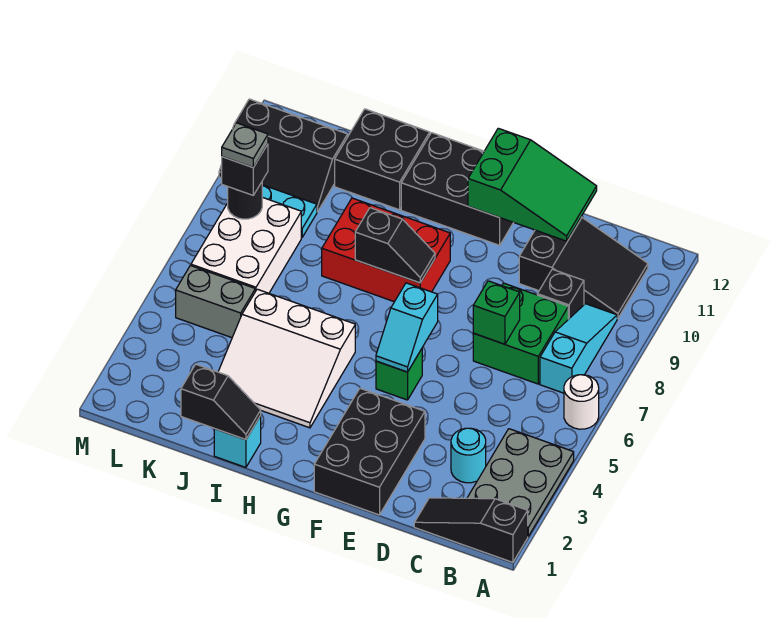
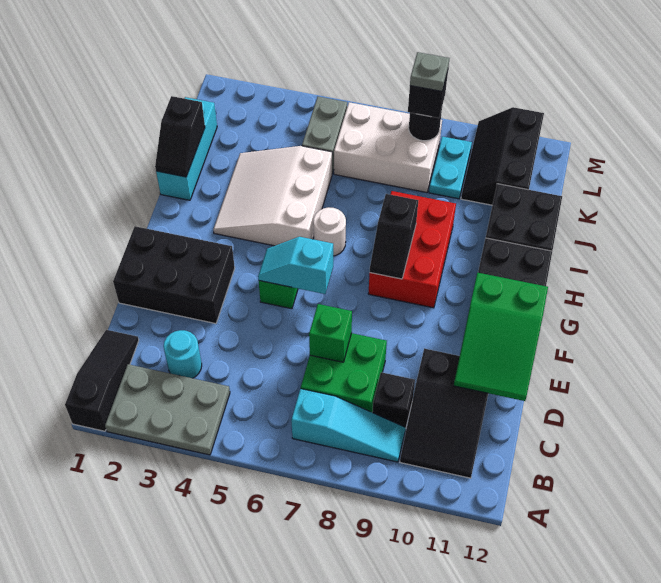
white 1x1 round brick [564,375,599,429] -> white 1x1 round brick moved to [313,207,346,256]
cyan 1x1 brick [214,416,261,467] -> cyan 1x3 brick [156,97,217,200]

